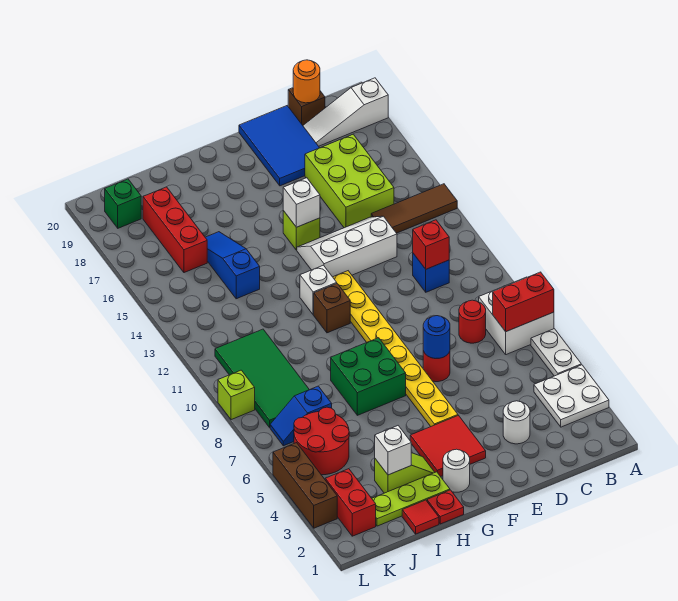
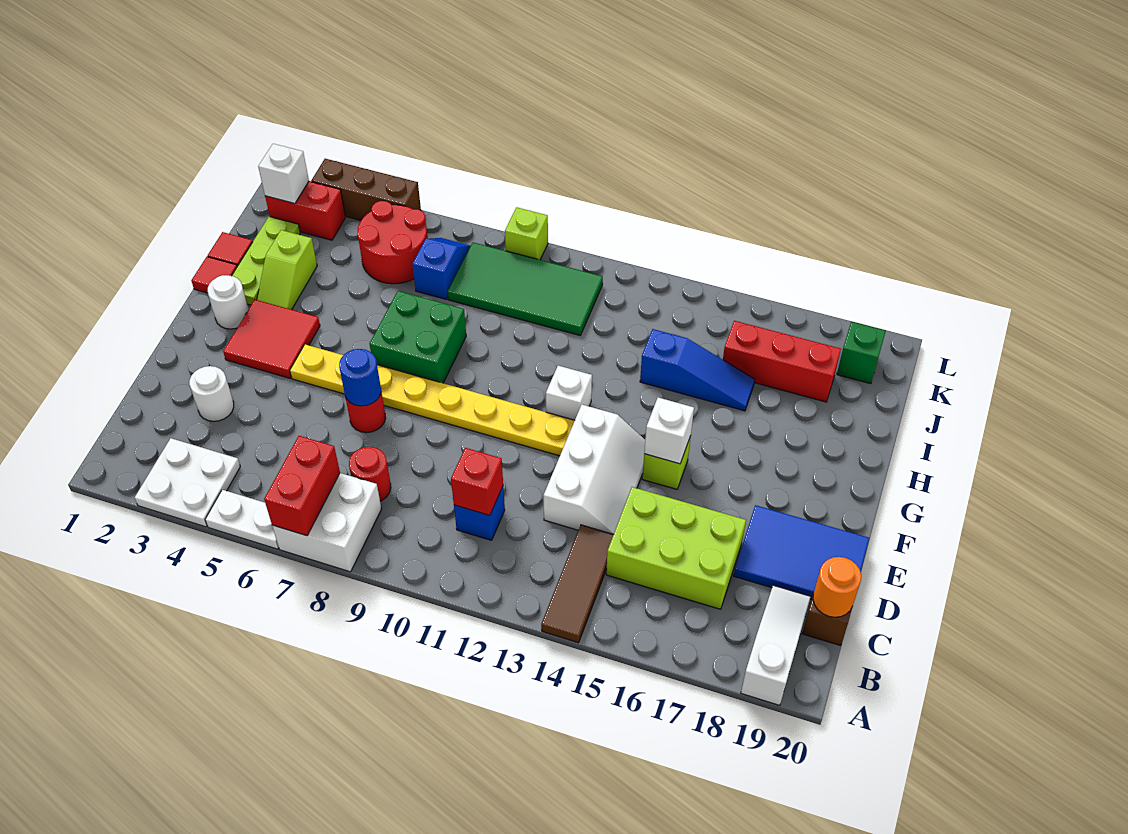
brown 1x1 brick [314,284,350,333] -> none
red 1x1 plate [427,490,464,524] -> red 1x1 tile [191,257,237,293]
white 1x1 brick [375,426,411,475] -> white 1x1 brick moved to [258,144,309,204]

